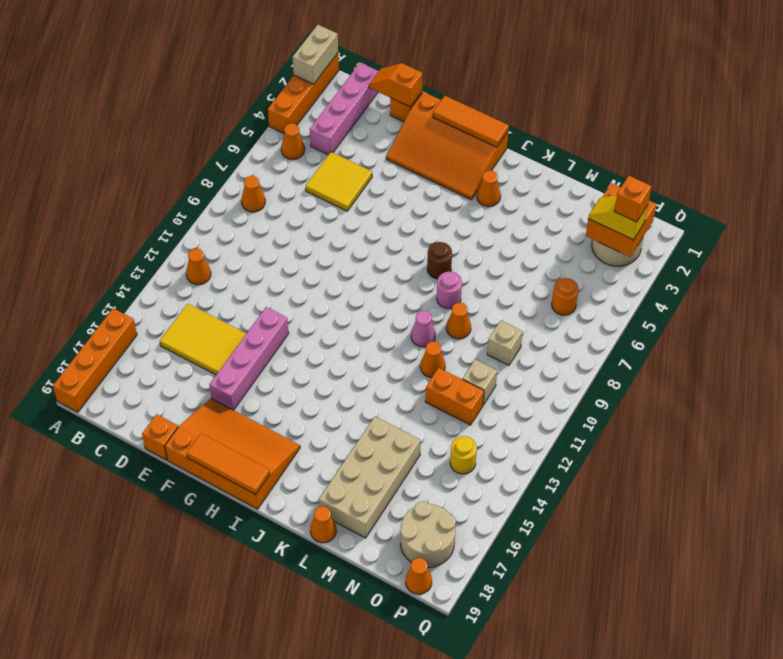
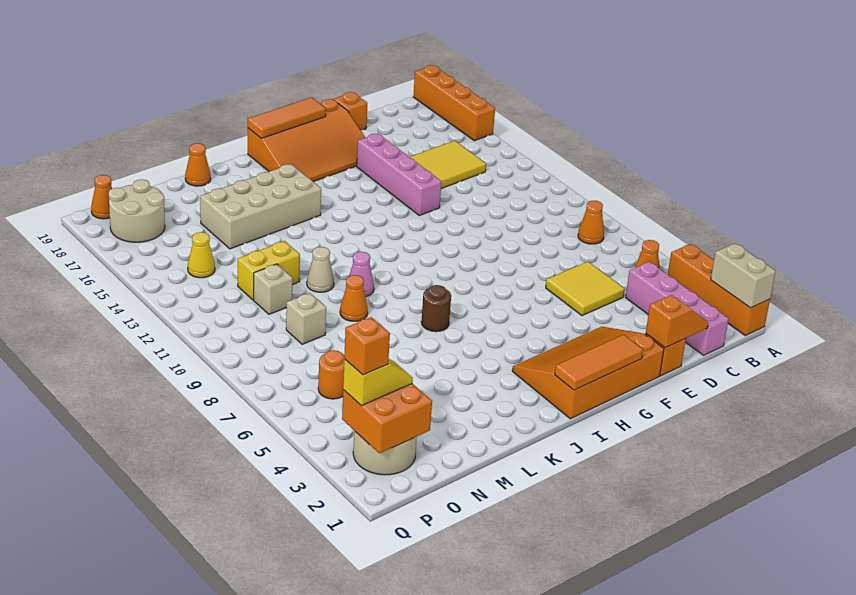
orange 1x1 cone [186,248,211,285] -> none
orange 1x1 cone [477,170,501,207] -> none
pink 1x1 round brick [437,272,462,309] -> none
orange 1x1 cone [420,341,445,378] -> tan 1x1 cone [307,247,334,292]
tan 2x4 brick [319,417,421,538] -> tan 2x4 brick turned to [200,164,321,249]
orange 1x2 brick [425,368,484,425] -> yellow 1x2 brick [238,241,300,300]
yellow 1x1 round brick [450,436,477,474] -> yellow 1x1 cone [188,232,215,278]

